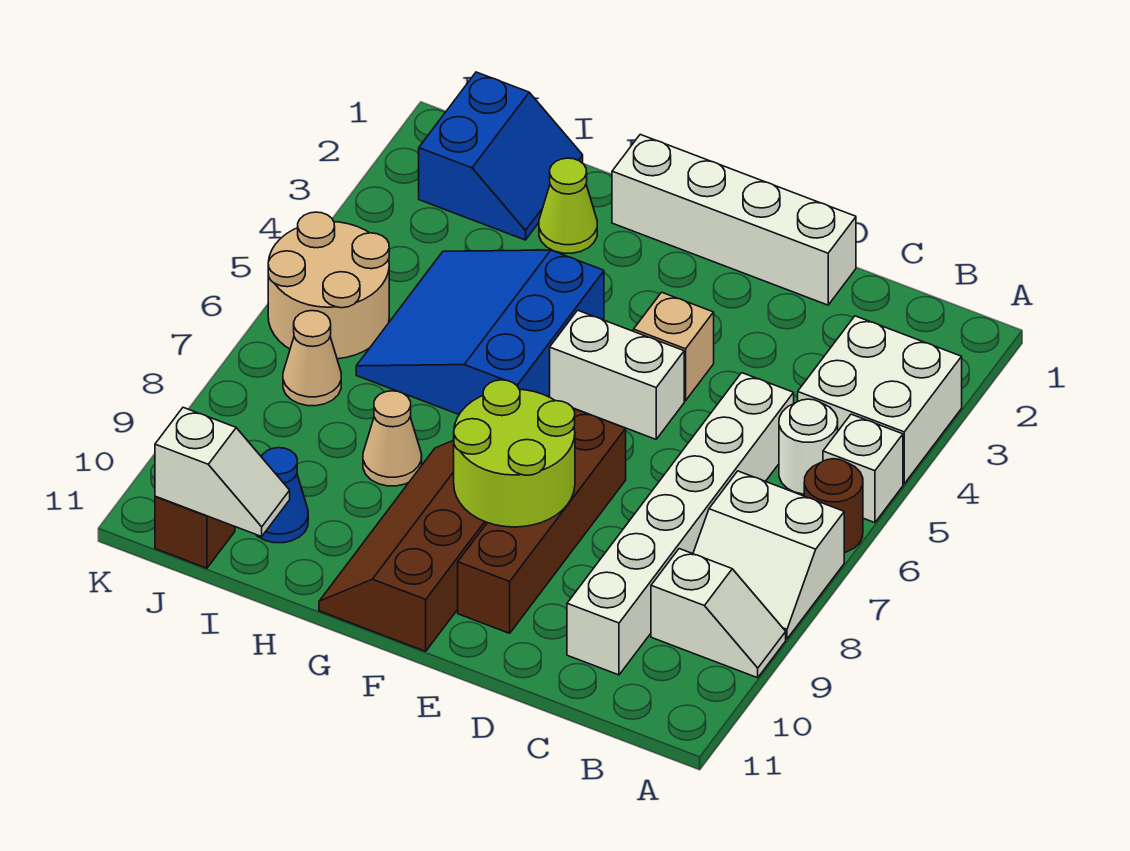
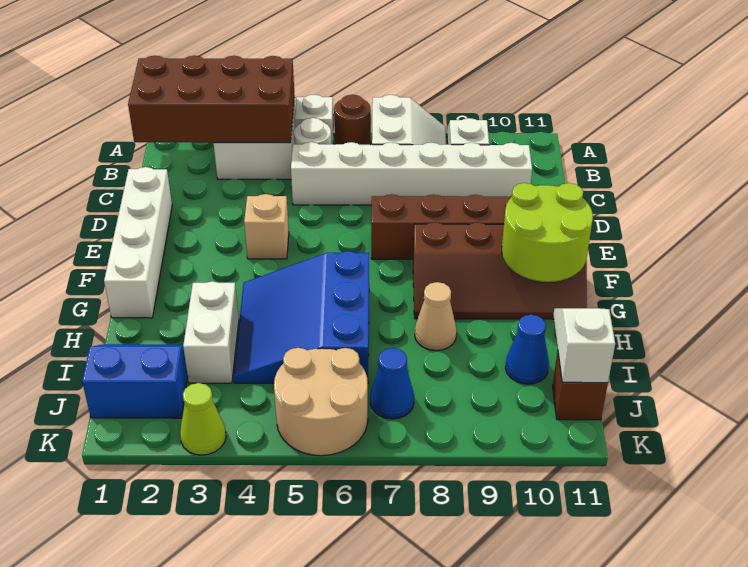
none -> brown 2x4 brick [128,56,295,143]
white 1x2 brick [550,310,684,439] -> white 1x2 brick moved to [183,281,239,383]
lime 2x2 round brick [454,380,575,527] -> lime 2x2 round brick moved to [502,183,593,282]
blue 3x3 slope [356,250,604,414] -> blue 3x3 slope turned to [233,251,369,383]
lime 1x1 cone [539,158,597,253] -> lime 1x1 cone moved to [180,383,226,455]
tan 1x1 cone [283,311,341,406] -> blue 1x1 cone [370,348,414,419]

